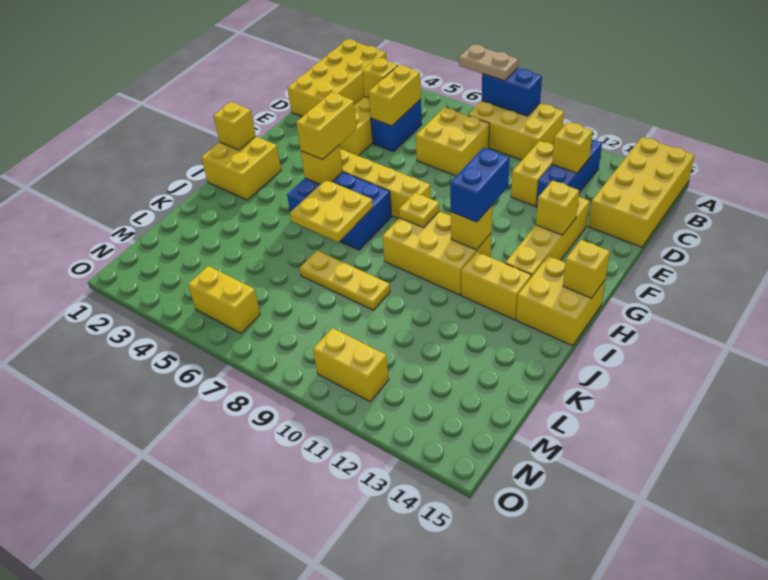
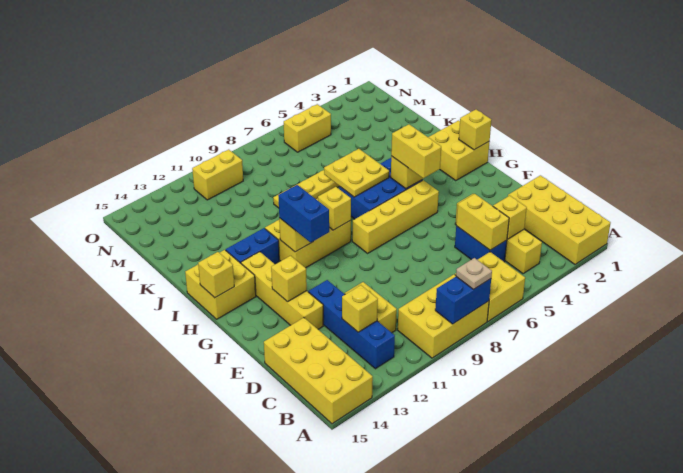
tan 1x2 plate [459,45,518,81] -> tan 1x1 plate [456,258,492,290]
blue 1x3 brick [536,140,602,207] -> blue 1x4 brick [308,280,395,369]
yellow 2x2 brick [416,107,489,176] -> yellow 2x2 brick moved to [455,252,525,321]
yellow 1x1 plate [399,193,439,228] -> yellow 1x1 brick [318,187,351,230]
yellow 1x2 brick [461,252,531,320] -> blue 1x2 brick [226,228,279,264]

